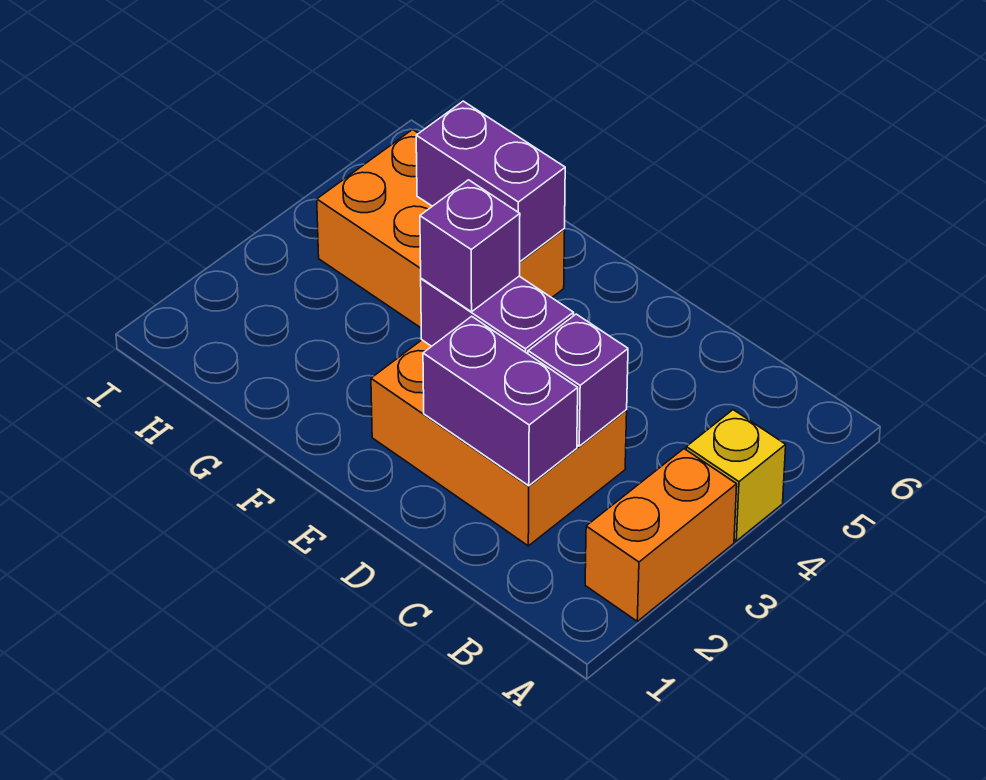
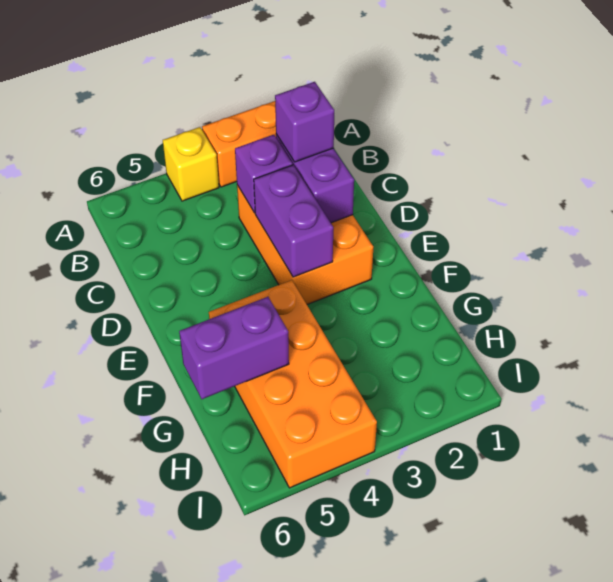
purple 1x1 brick [420,180,520,312] -> purple 1x1 brick moved to [275,82,334,162]
orange 2x3 brick [317,130,565,328] -> orange 2x4 brick [209,280,377,488]
purple 1x2 brick [416,101,565,261] -> purple 1x2 brick turned to [179,297,289,399]

